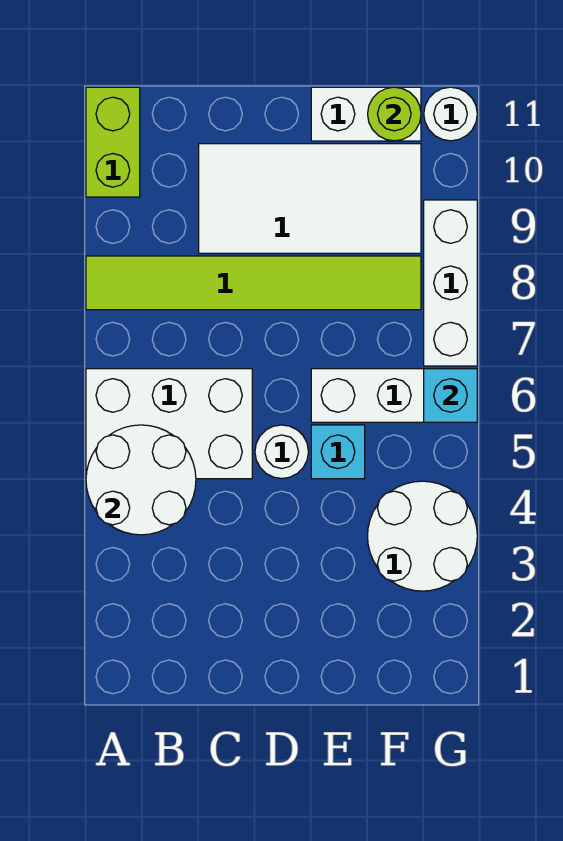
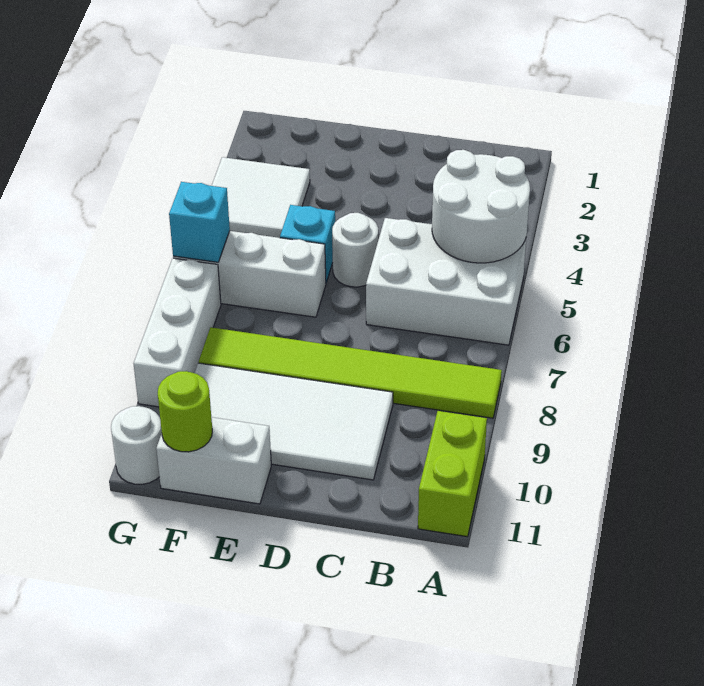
white 2x2 round brick [368,481,477,591] -> white 2x2 tile [212,157,310,238]

